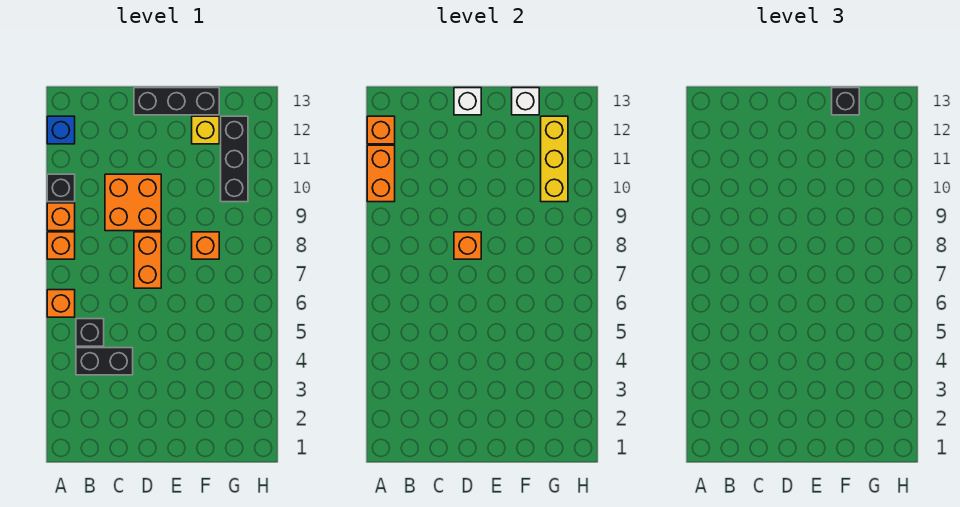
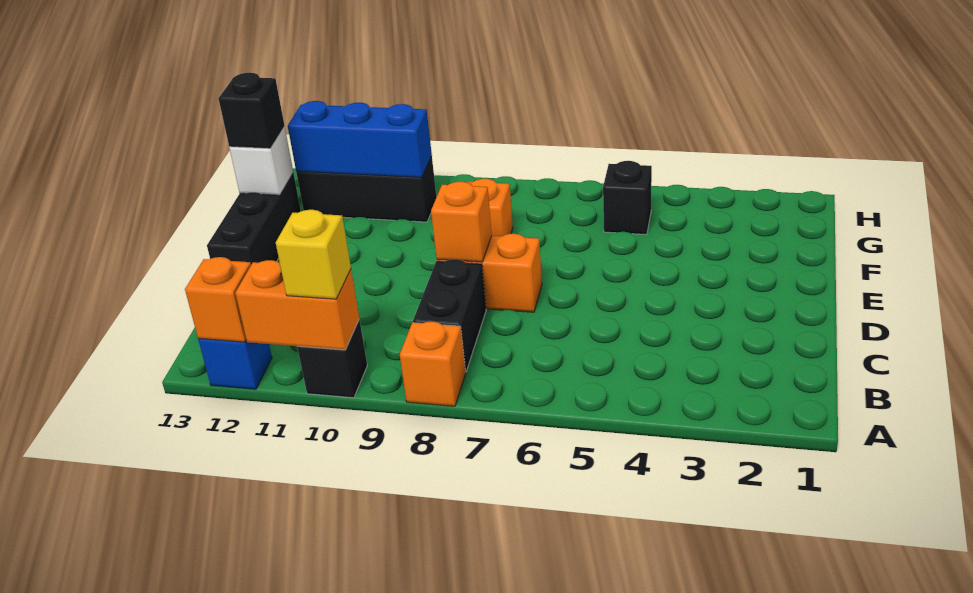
orange 1x1 brick [47,290,75,317] -> none
orange 1x1 brick [47,203,75,231] -> none
black 1x2 brick [76,348,133,375] -> black 1x2 brick moved to [413,259,486,371]
black 1x1 brick [76,319,104,346] -> black 1x1 brick moved to [603,161,652,235]
orange 2x2 brick [105,174,161,231] -> none
white 1x1 brick [454,88,481,115] -> none
yellow 1x1 brick [192,116,219,144] -> yellow 1x1 brick moved to [276,210,351,299]
yellow 1x3 brick [541,116,568,202] -> blue 1x3 brick [288,101,432,178]

